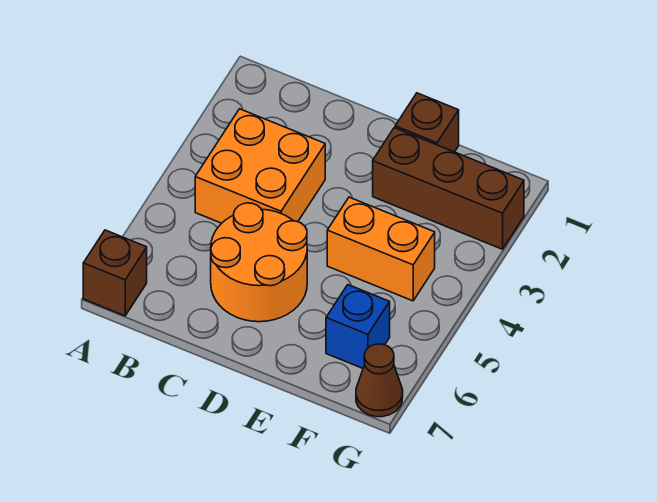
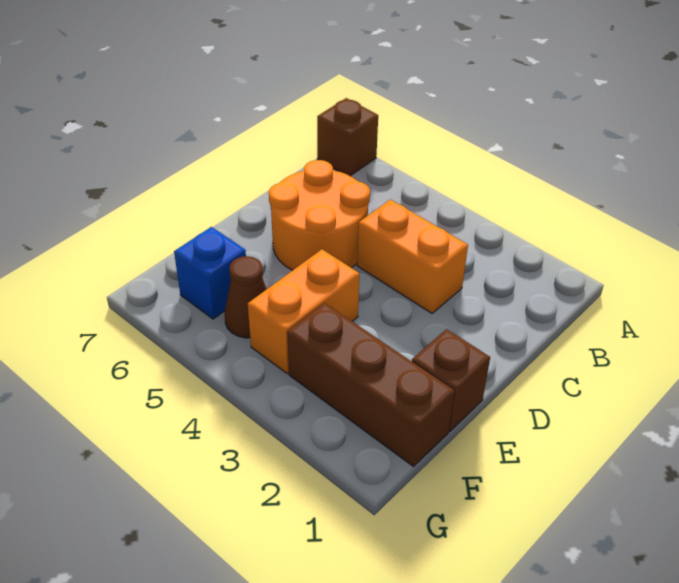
orange 2x2 brick [195,109,325,223] -> orange 1x2 brick [357,199,468,313]
brown 1x3 brick [373,128,524,249] -> brown 1x3 brick turned to [287,303,454,466]
brown 1x1 cone [356,344,403,417] -> brown 1x1 cone moved to [225,256,267,338]

